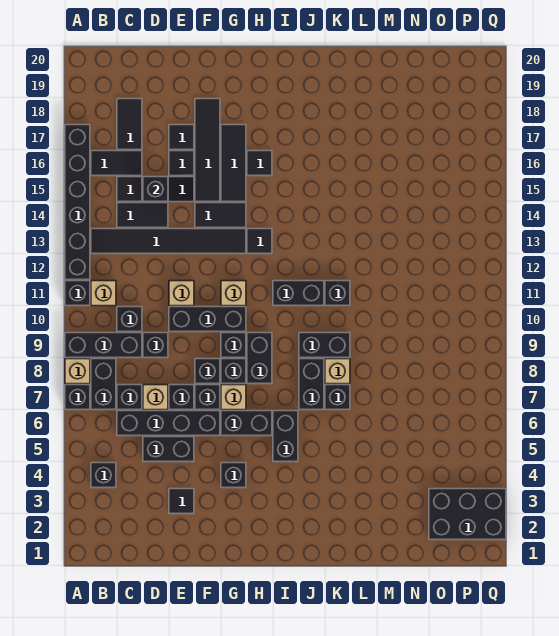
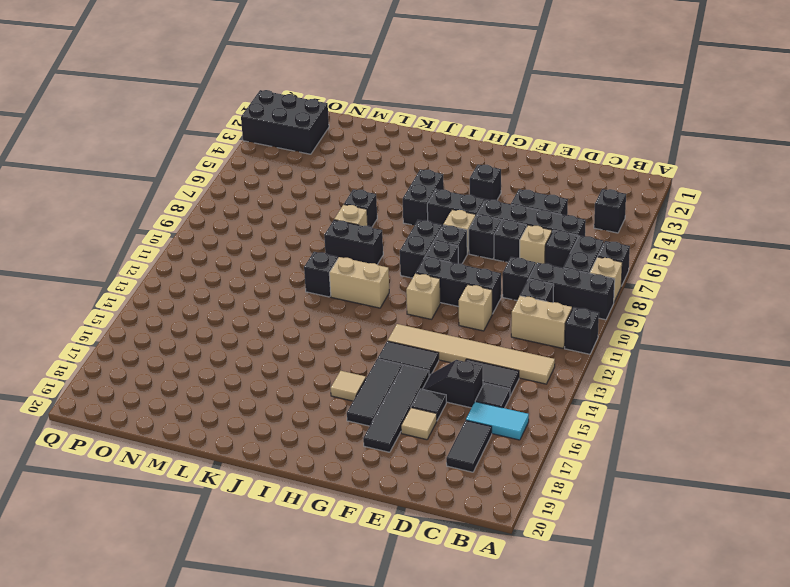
black 1x6 brick [65,125,90,280] -> none
tan 1x1 brick [91,281,116,306] -> tan 1x2 brick [511,296,572,348]
black 1x6 tile [91,229,246,254] -> tan 1x6 tile [388,324,555,384]
black 1x2 tile [91,151,142,176] -> cyan 1x2 tile [466,402,529,440]
black 1x1 brick [143,177,168,202] -> none
black 1x1 tile [169,489,194,514] -> none
black 1x1 tile [169,125,194,150] -> tan 1x1 tile [401,408,437,440]
black 1x1 brick [195,359,220,384] -> none
black 1x1 tile [247,229,272,254] -> none
black 1x1 tile [247,151,272,176] -> tan 1x1 tile [331,371,366,401]
black 1x2 brick [273,281,324,306] -> tan 1x2 brick [329,257,389,308]
black 1x2 brick [299,359,324,410] -> none

